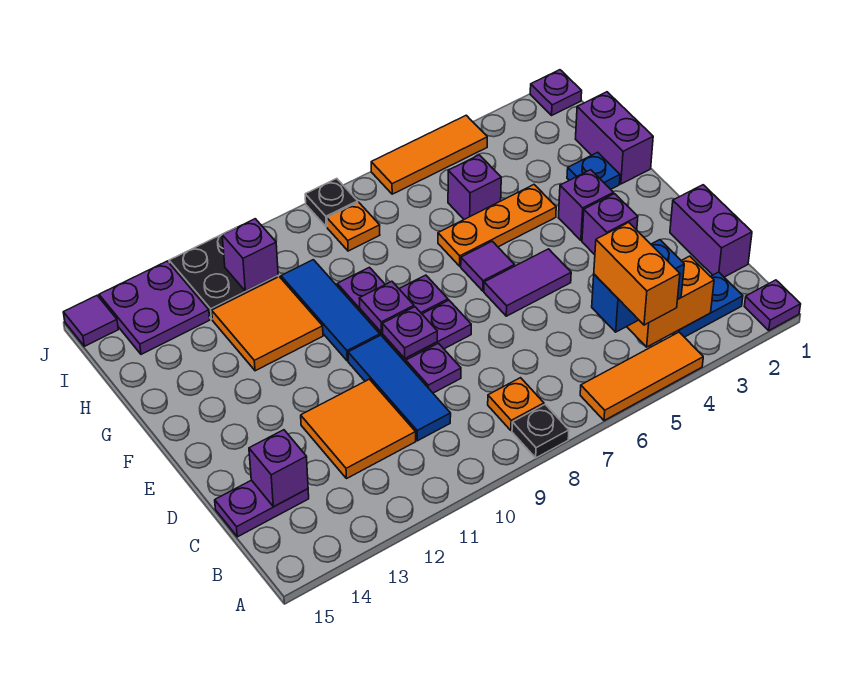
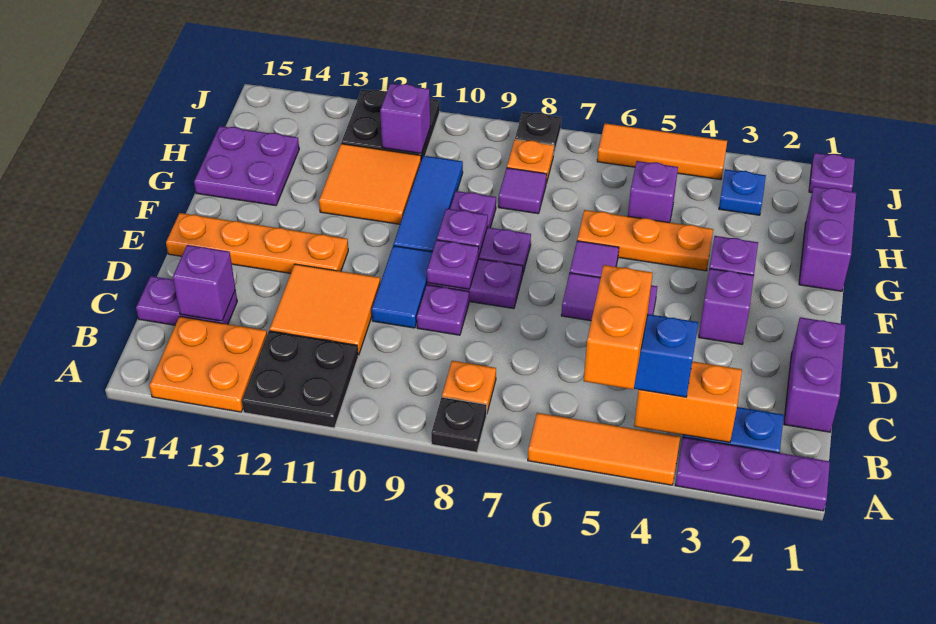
purple 1x1 plate [744,280,801,330] -> purple 1x3 plate [675,437,830,511]
none -> black 2x2 plate [242,331,358,428]
none -> orange 2x2 plate [149,316,267,412]
blue 1x3 tile [348,335,451,441] -> blue 1x2 tile [372,246,432,328]
none -> orange 1x4 plate [166,213,348,274]
blue 1x1 plate [567,152,620,189] -> blue 1x1 plate moved to [719,169,766,215]
purple 2x2 plate [99,261,210,354] -> purple 2x2 plate moved to [194,126,299,206]
purple 1x1 tile [63,296,118,346] -> purple 1x1 tile moved to [498,168,547,214]

